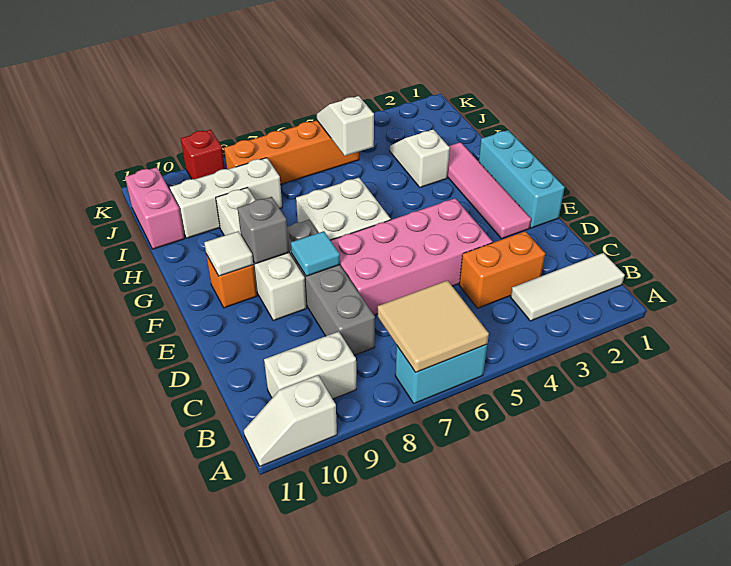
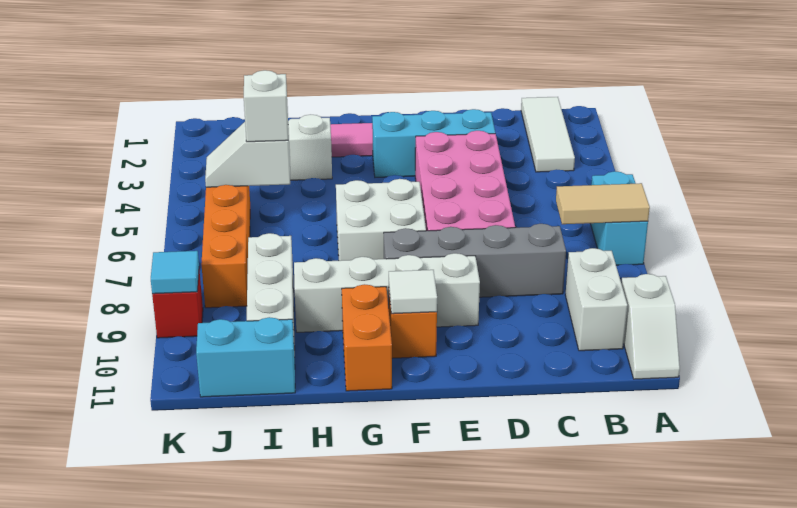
tan 2x2 tile [377,280,489,372] -> tan 1x2 tile [556,183,650,224]
orange 1x2 brick [459,231,545,308] -> orange 1x2 brick moved to [342,284,392,391]
cyan 1x3 brick [479,130,565,228] -> cyan 1x3 brick moved to [372,109,495,177]
cyan 1x1 tile [291,231,340,276] -> cyan 1x1 tile moved to [151,251,199,294]
grey 1x1 brick [238,197,289,264] -> none
none -> white 1x1 brick [244,70,288,142]
pink 1x2 brick [125,167,185,249] -> cyan 1x2 brick [196,317,295,397]

